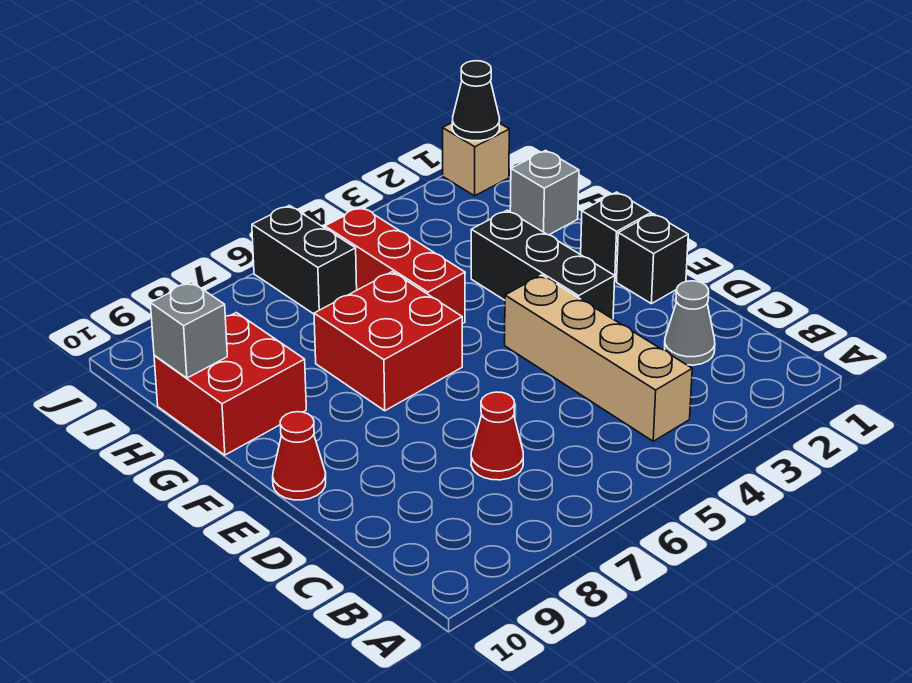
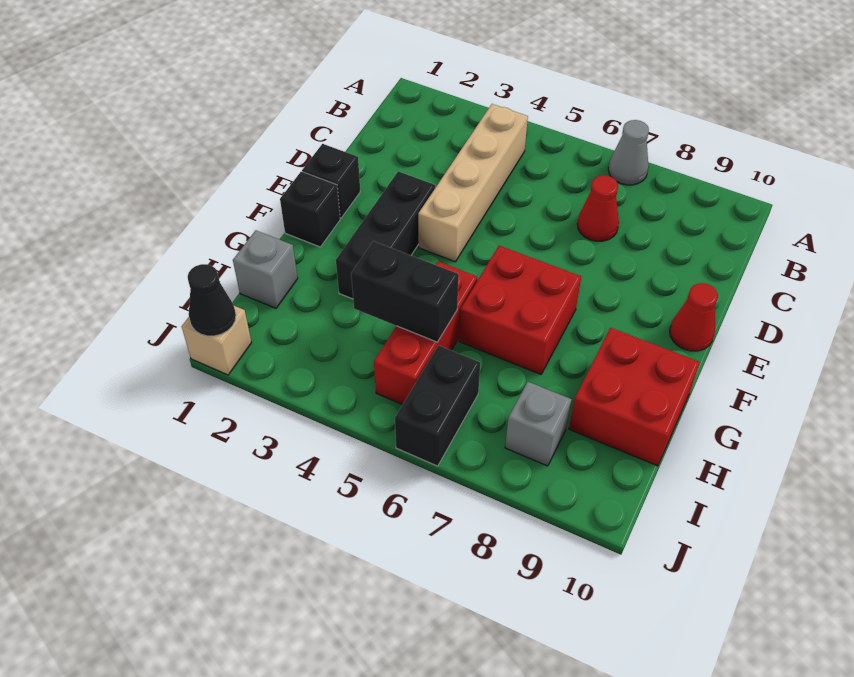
grey 1x1 cone [665,281,715,365] -> grey 1x1 cone moved to [608,120,649,185]
none -> black 1x2 brick [351,241,459,342]
grey 1x1 brick [151,282,227,378] -> grey 1x1 brick moved to [505,382,571,466]

